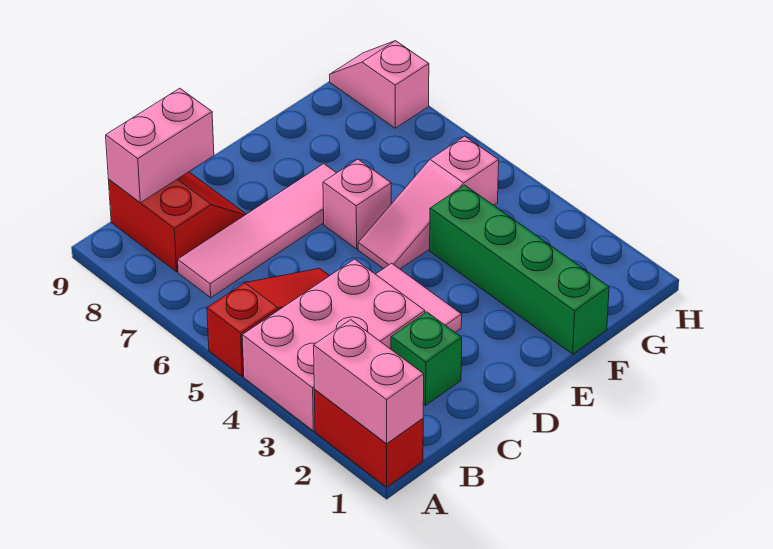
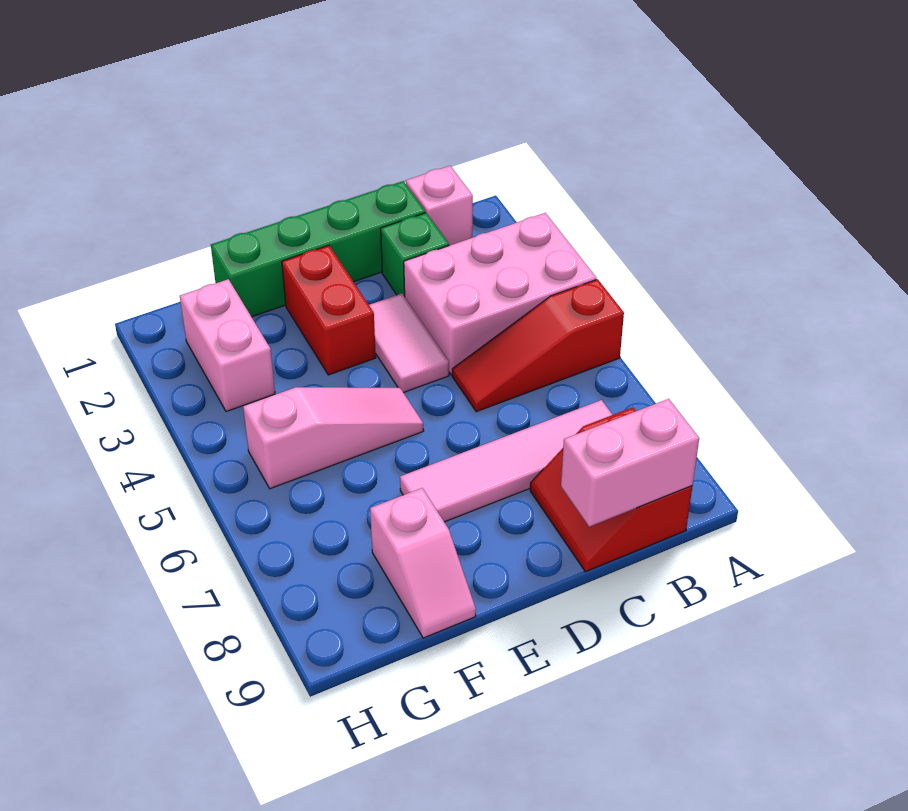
red 1x2 brick [314,390,423,487] -> red 1x2 brick moved to [282,246,376,375]
pink 1x2 brick [314,320,424,444] -> pink 1x2 brick moved to [180,279,275,412]
pink 1x1 brick [323,159,391,249] -> pink 1x1 brick moved to [406,166,473,246]
green 1x4 brick [430,185,609,354] -> green 1x4 brick turned to [211,181,425,317]
pink 1x2 slope [330,41,429,128] -> pink 1x2 slope moved to [370,488,476,638]

